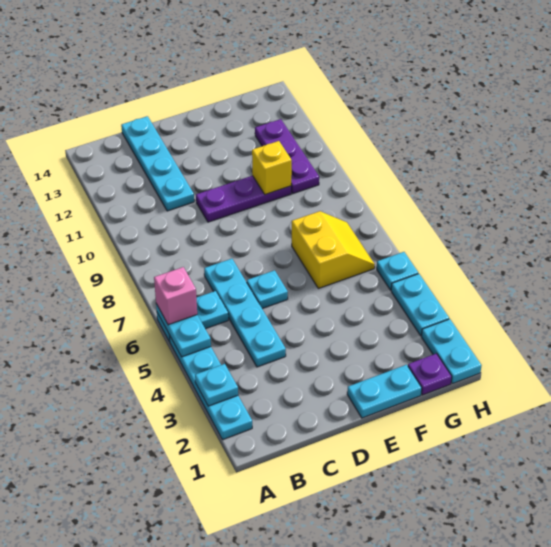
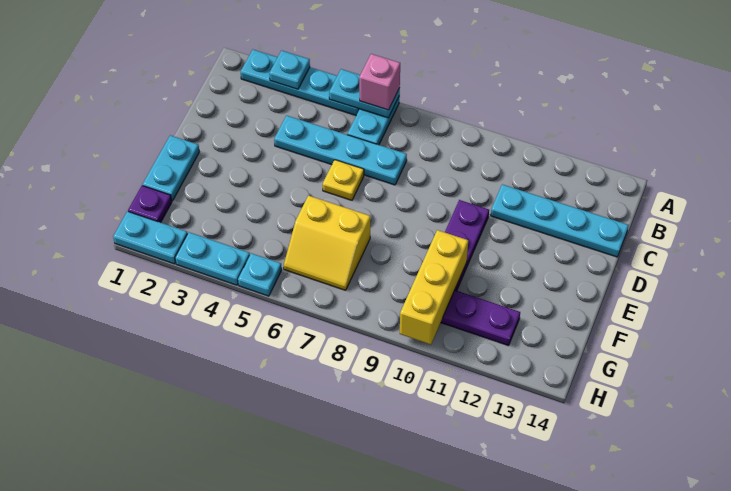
cyan 1x1 plate [247,270,288,309] -> yellow 1x1 plate [323,160,364,200]
yellow 1x1 brick [252,141,292,195] -> yellow 1x3 brick [400,230,468,345]

